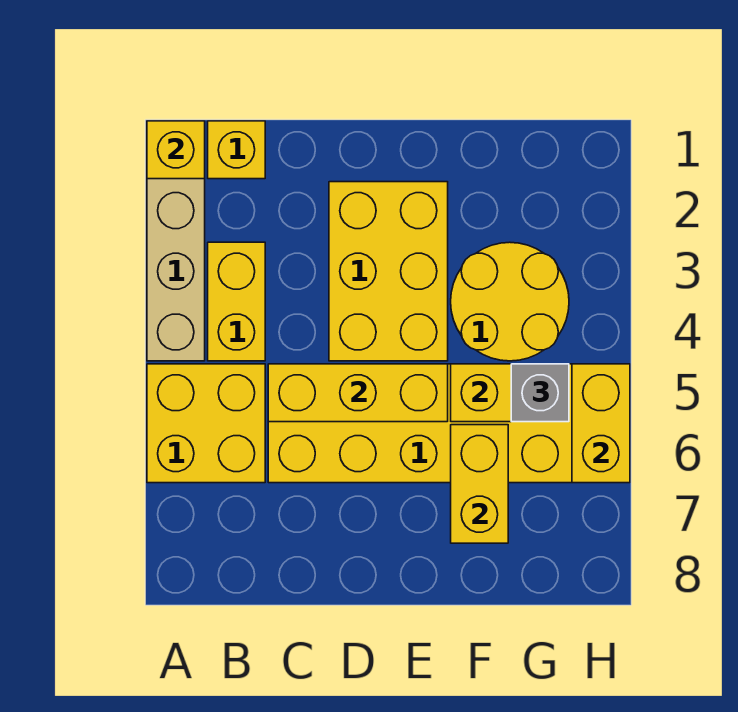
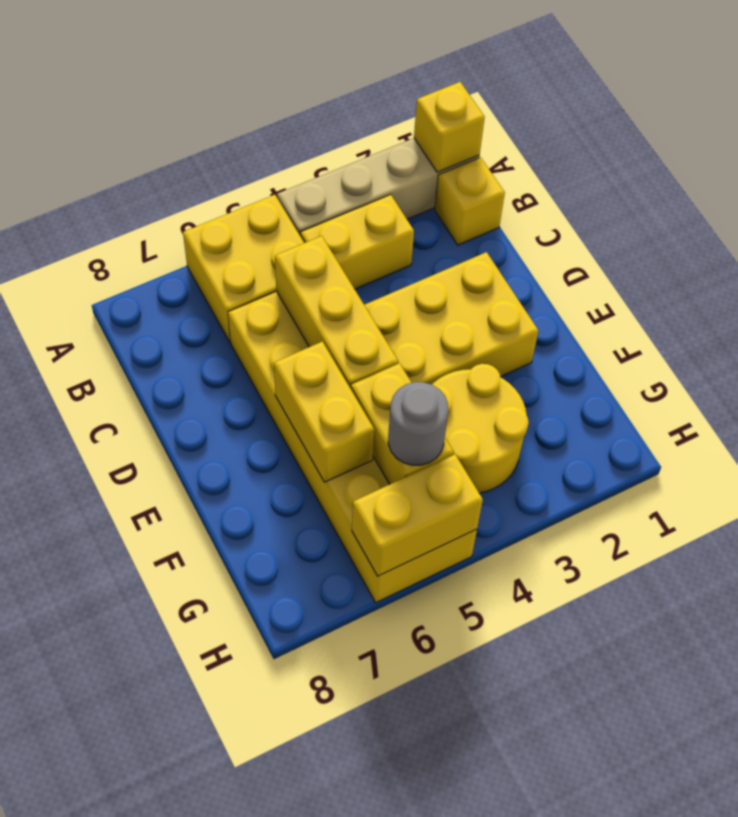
yellow 1x2 brick [451,425,508,543] -> yellow 1x2 brick turned to [274,341,374,482]
grey 1x1 brick [511,364,569,422] -> grey 1x1 round brick [388,382,448,465]

